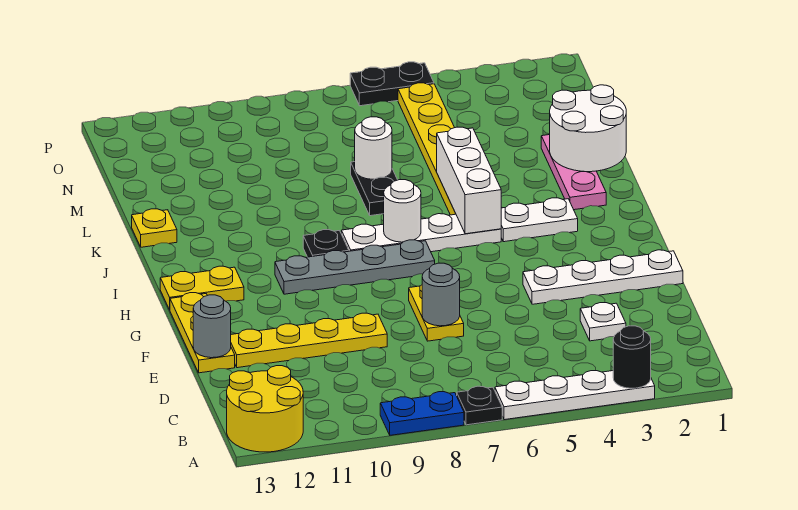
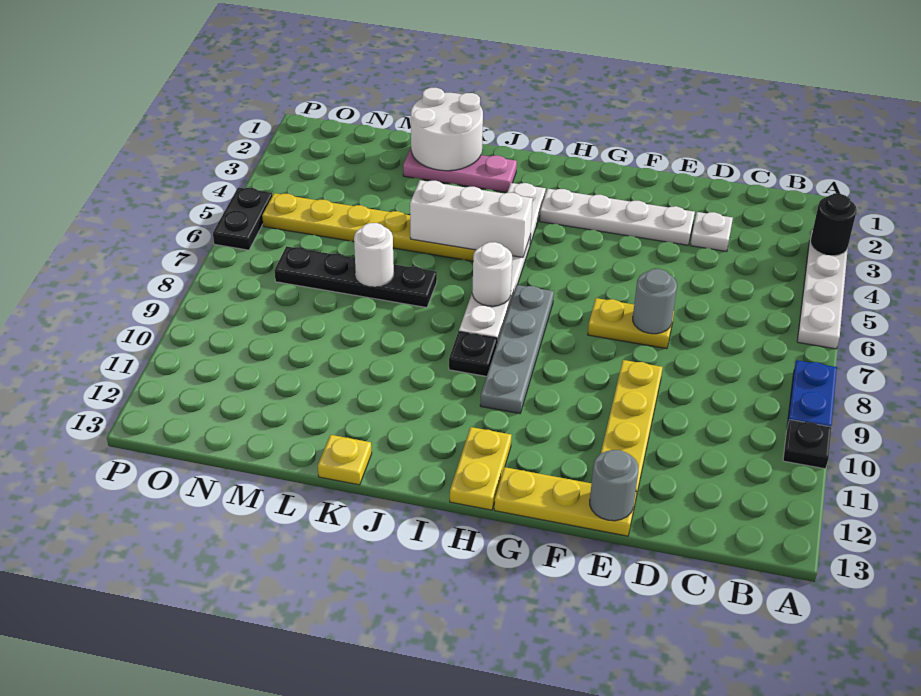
black 1x1 plate [457,386,502,425] -> black 1x1 plate moved to [783,420,831,469]
yellow 2x2 round brick [227,366,303,452] -> none
white 1x4 plate [523,250,683,304] -> white 1x4 plate turned to [540,189,695,245]
black 1x2 plate [351,162,397,216] -> black 1x4 plate [274,246,437,308]

